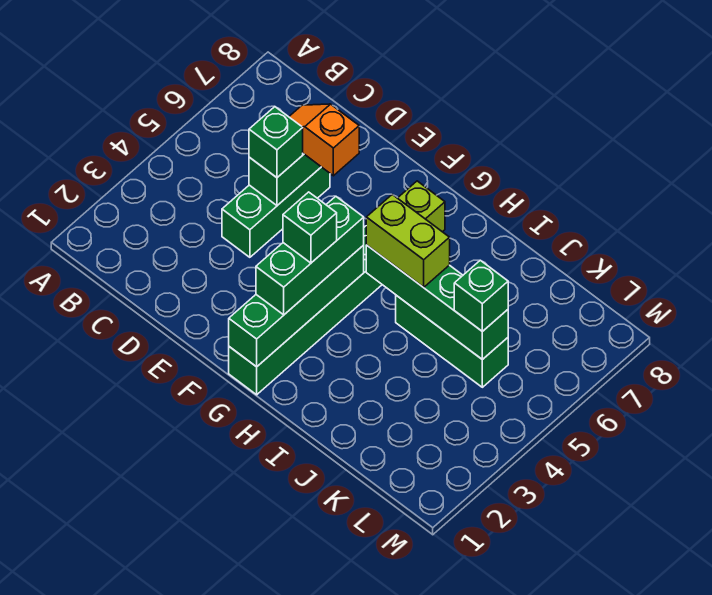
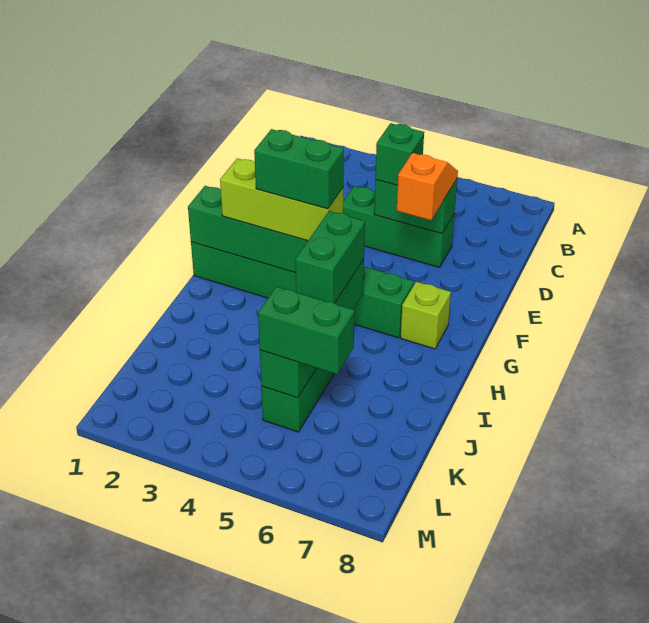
green 1x3 brick [256,196,364,315] -> lime 1x3 brick [220,158,343,241]
green 1x1 brick [283,192,337,263] -> green 1x2 brick [254,129,344,209]
lime 1x2 brick [366,195,450,287] -> green 1x2 brick [295,211,365,303]
green 1x1 brick [454,260,508,332] -> green 1x2 brick [258,286,354,374]

